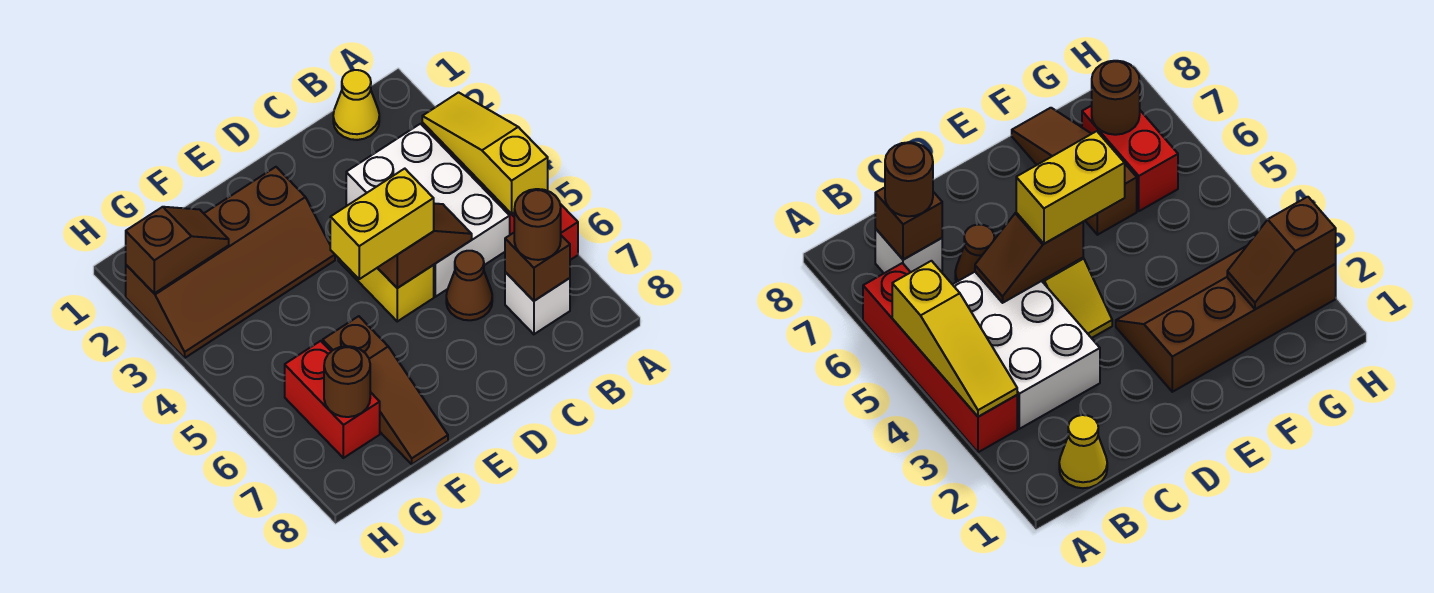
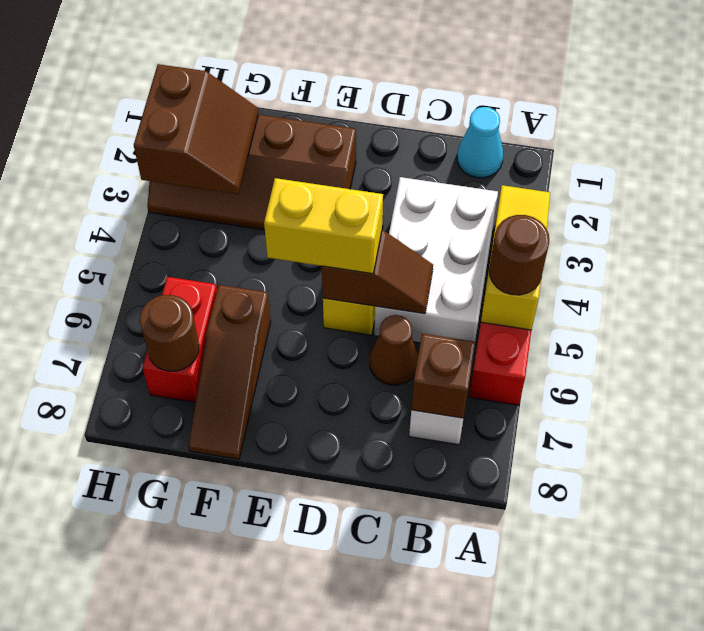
yellow 1x1 cone [333,70,379,140] -> cyan 1x1 cone [457,107,503,178]
brown 1x1 round brick [514,189,561,260] -> brown 1x1 round brick moved to [489,215,549,295]
brown 1x2 slope [126,207,229,293] -> brown 2x2 slope [134,64,259,194]

